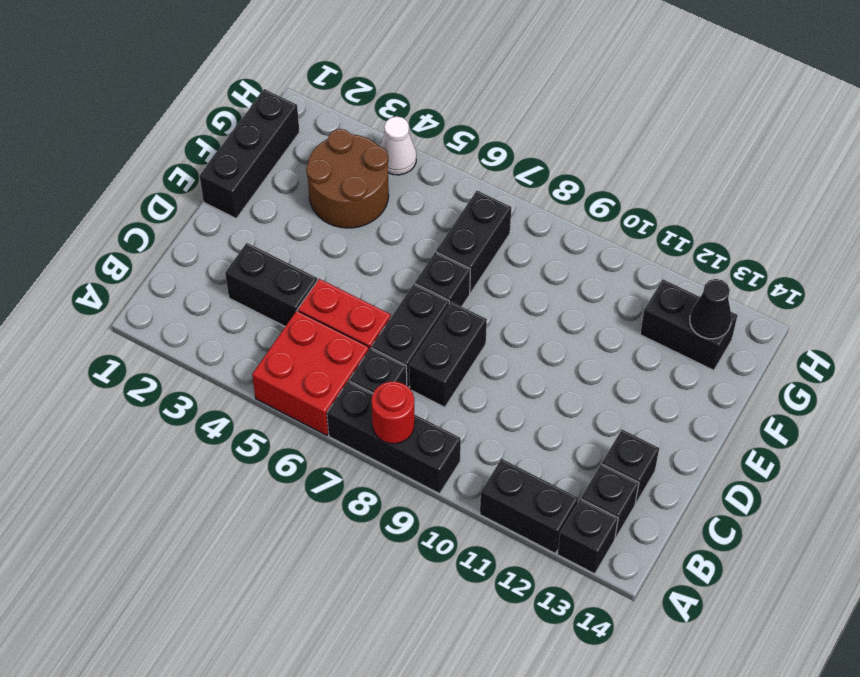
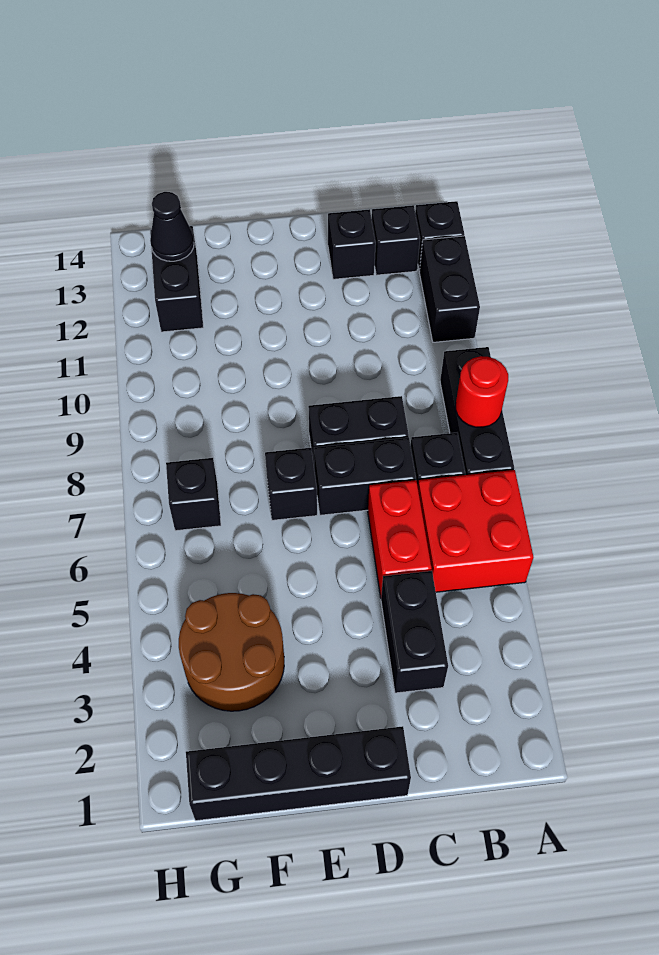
black 1x3 brick [200,89,299,218] -> black 1x4 brick [186,726,411,821]
black 1x2 brick [436,191,511,293] -> black 1x1 brick [166,458,221,531]
white 1x1 cone [380,116,416,175] -> none

